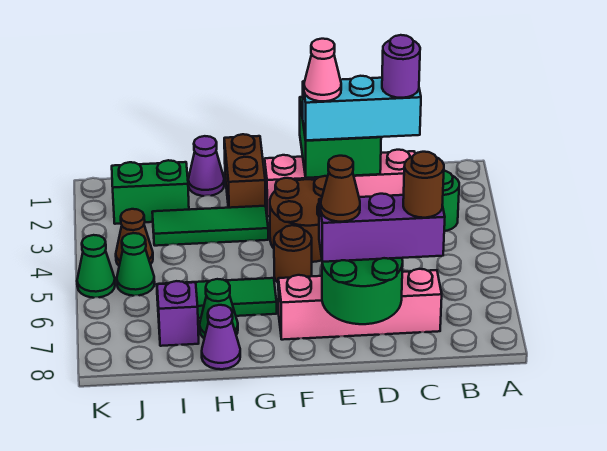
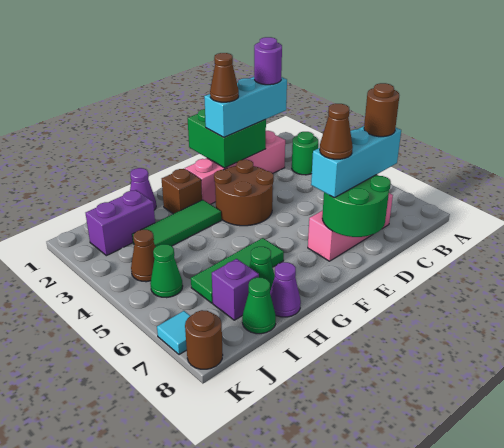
pink 1x4 brick [278,269,442,340] -> pink 1x3 brick [308,193,393,261]
purple 1x3 brick [319,194,445,262] -> cyan 1x3 brick [311,126,401,198]
pink 1x1 cone [304,39,341,101] -> brown 1x1 cone [210,53,239,102]
brown 1x1 round brick [274,225,312,282] -> brown 1x1 round brick moved to [185,310,223,369]
brown 1x2 brick [224,134,265,208] -> brown 1x1 brick [162,169,202,214]
green 1x2 brick [112,160,189,224] -> purple 1x2 brick [86,190,155,256]
green 1x1 cone [77,235,115,298] -> green 1x1 cone moved to [242,277,276,334]
none -> cyan 1x1 tile [157,311,190,355]

